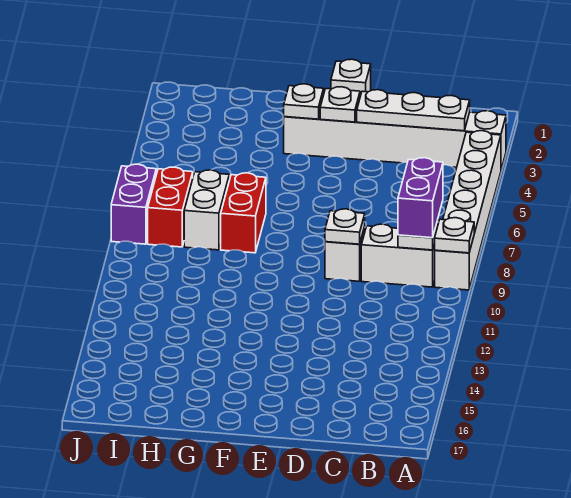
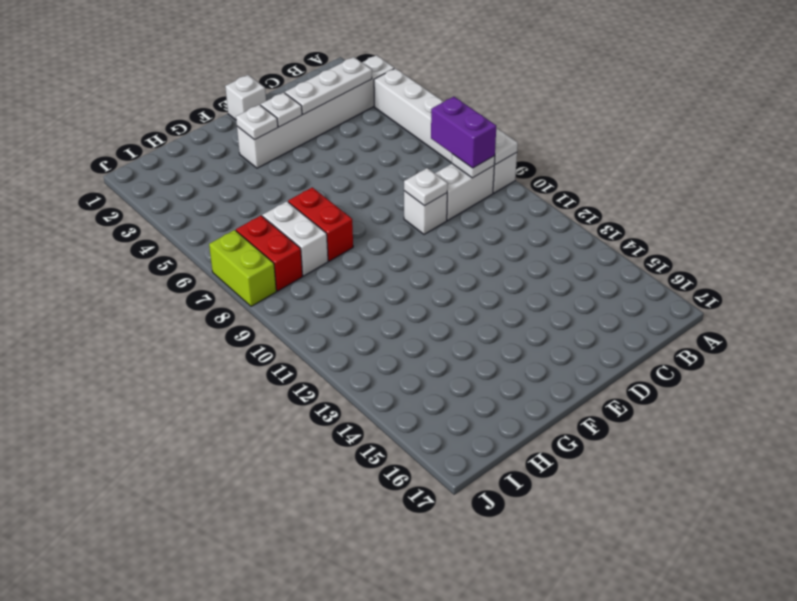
purple 1x2 brick [111,164,156,244] -> lime 1x2 brick [209,230,276,306]

